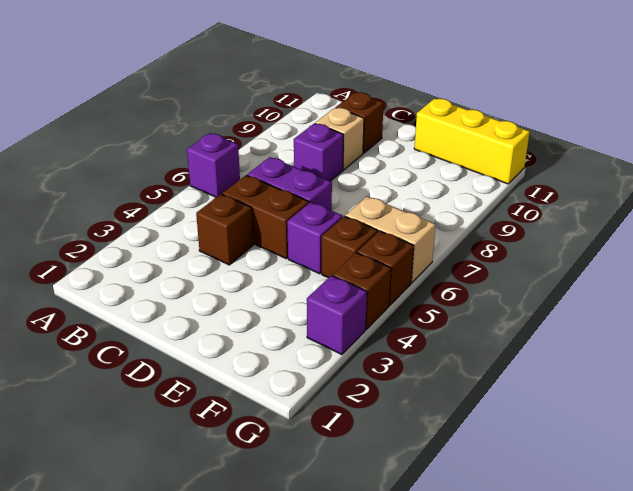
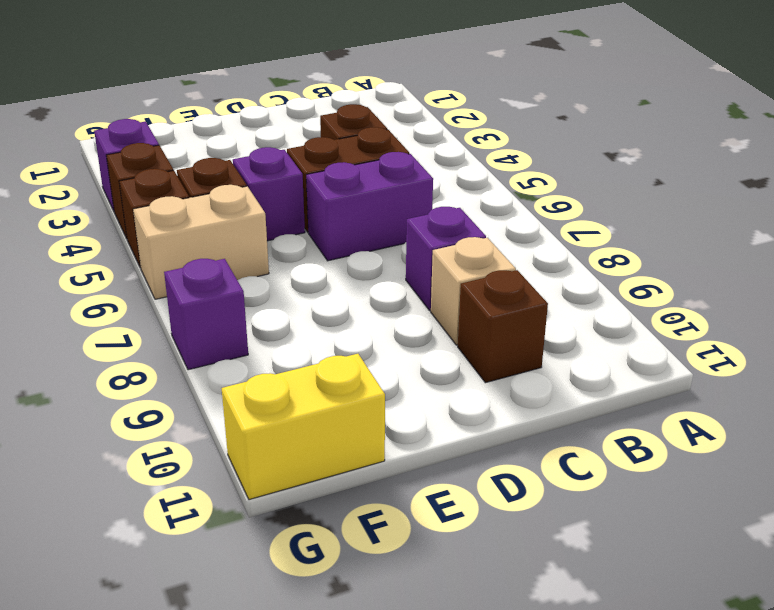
purple 1x1 brick [187,133,240,197] -> purple 1x1 brick moved to [164,259,248,370]
yellow 1x3 brick [414,99,530,184] -> yellow 1x2 brick [222,354,385,500]

